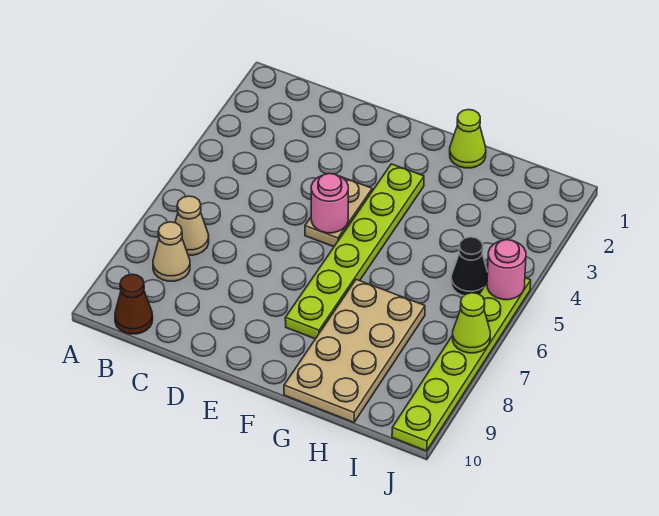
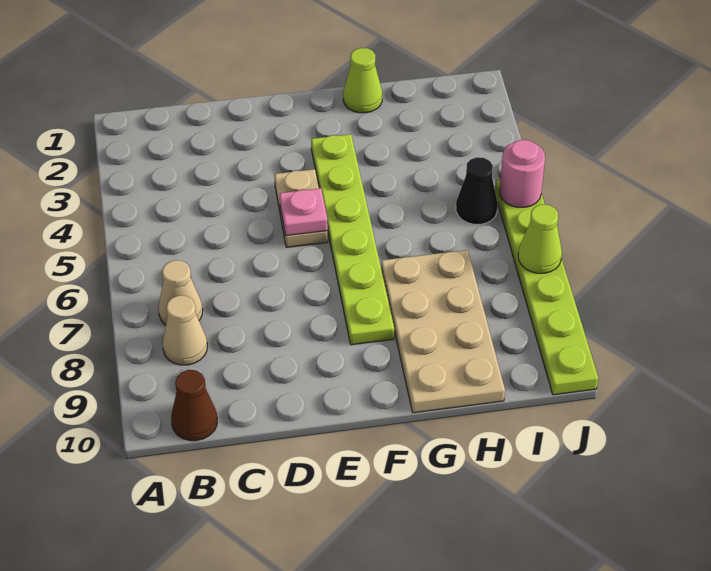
pink 1x1 round brick [311,174,348,233] -> pink 1x1 plate [279,188,328,236]

